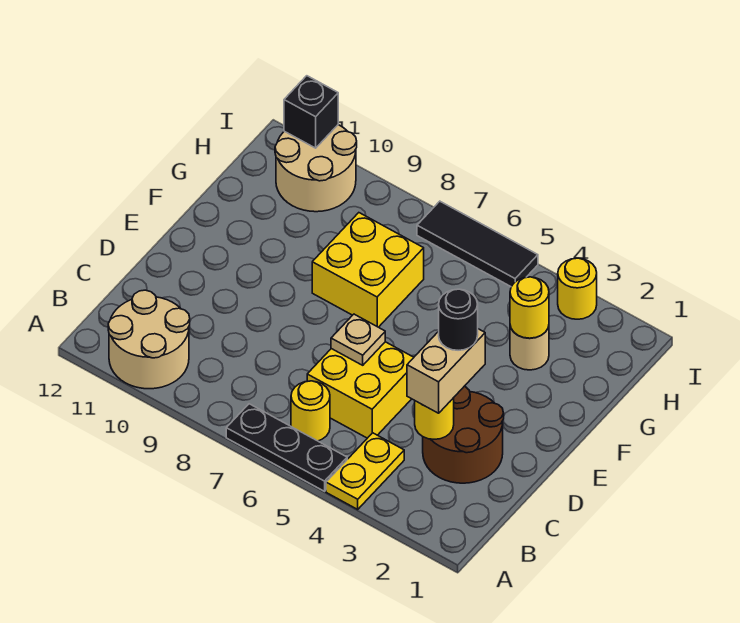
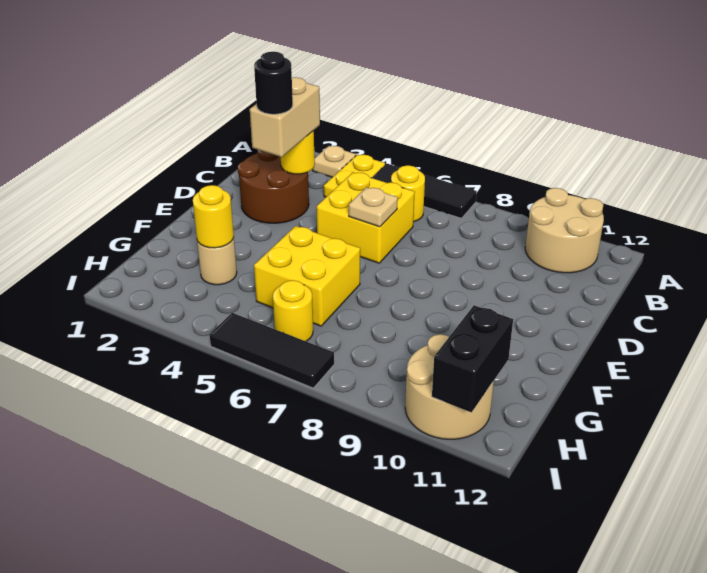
none -> tan 1x1 plate [313,146,356,177]
black 1x3 plate [226,404,347,491] -> black 1x3 tile [372,163,477,218]
yellow 2x2 brick [312,213,424,327] -> yellow 2x2 brick moved to [254,226,360,326]
yellow 1x1 round brick [558,258,597,319] -> yellow 1x1 round brick moved to [273,280,313,341]
black 1x1 brick [284,76,338,148] -> black 1x2 brick [432,305,513,412]

